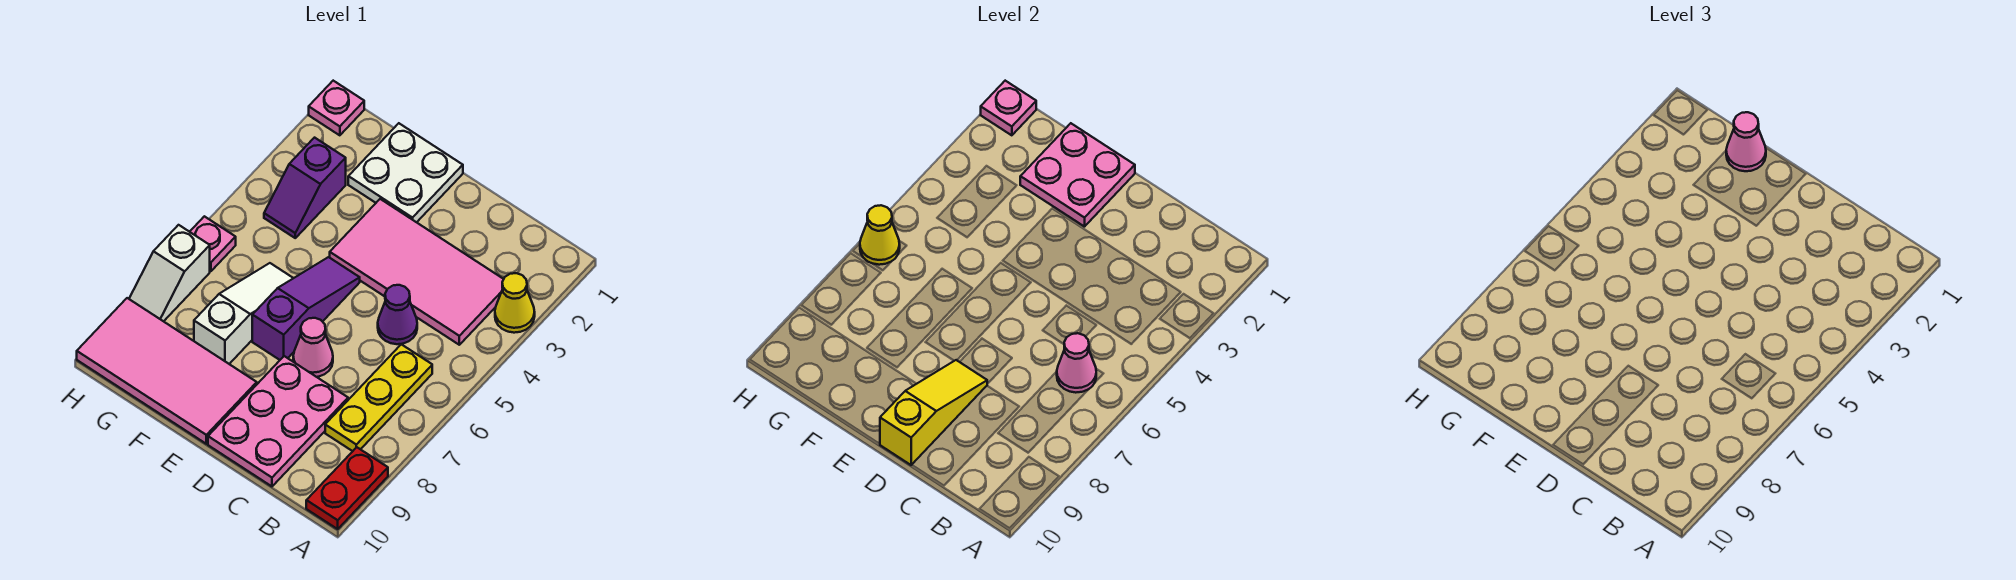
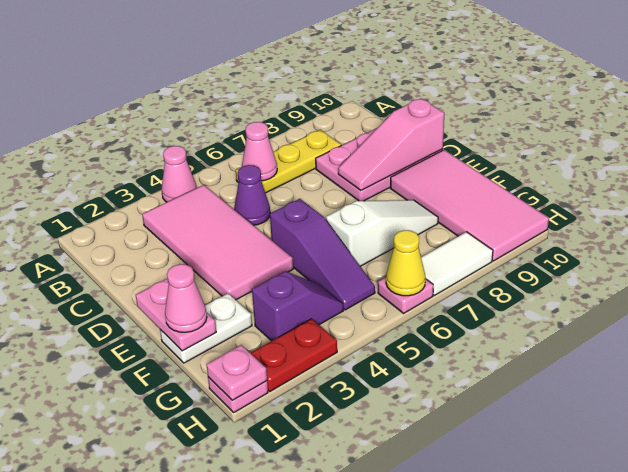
yellow 1x1 cone [495,273,535,333] -> none
red 1x2 plate [306,447,388,529] -> red 1x2 plate moved to [251,319,337,391]
pink 1x1 cone [293,318,333,377] -> pink 1x1 cone moved to [162,146,197,202]
yellow 1x3 slope [880,360,987,465] -> pink 1x3 slope [338,98,444,190]
white 2x2 plate [348,123,463,222] -> white 1x2 plate [160,294,252,363]
pink 2x2 plate [1020,123,1135,227] -> pink 1x2 plate [136,278,216,351]
purple 1x3 slope [252,257,360,360] -> purple 1x3 slope turned to [270,199,375,310]
white 1x3 slope [194,263,293,364] -> white 1x3 slope turned to [326,200,438,266]
white 1x2 slope [129,225,210,321] -> white 1x2 tile [421,232,493,295]

